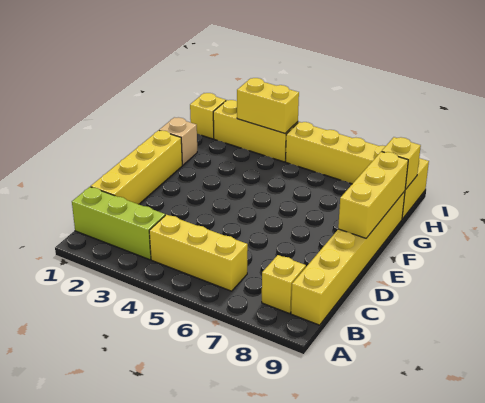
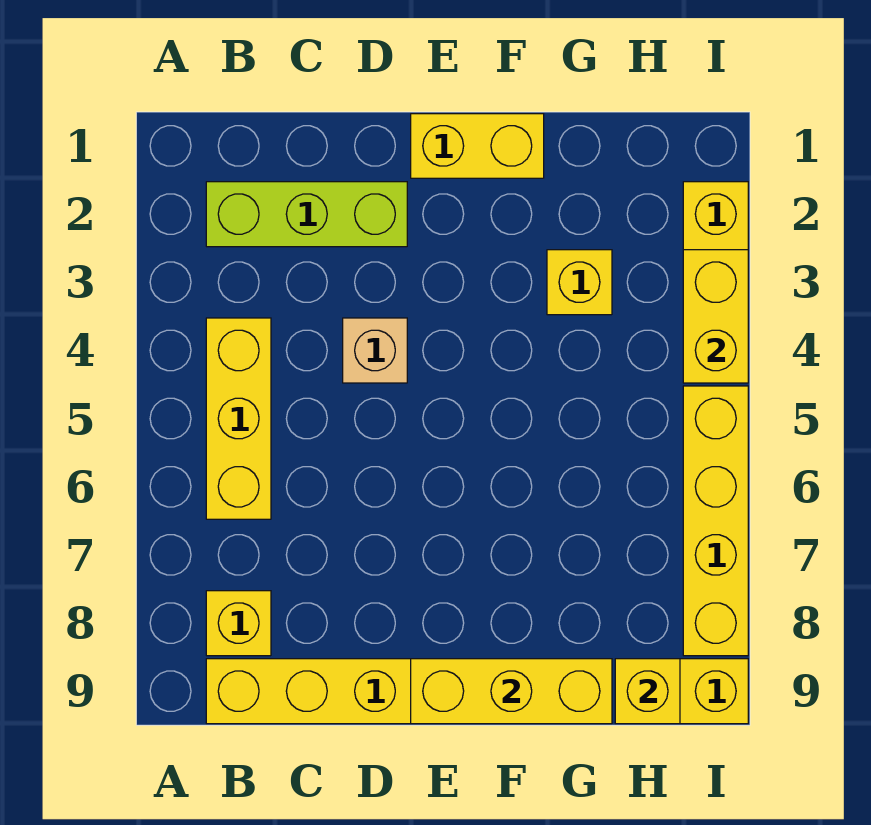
lime 1x3 brick [72,187,165,260] -> lime 1x3 brick turned to [206,182,407,247]
yellow 1x4 brick [91,130,182,204] -> yellow 1x2 brick [411,114,544,178]
tan 1x1 brick [159,117,197,165] -> tan 1x1 brick moved to [343,318,407,383]
yellow 1x1 brick [190,93,226,139] -> yellow 1x1 brick moved to [547,250,612,315]

